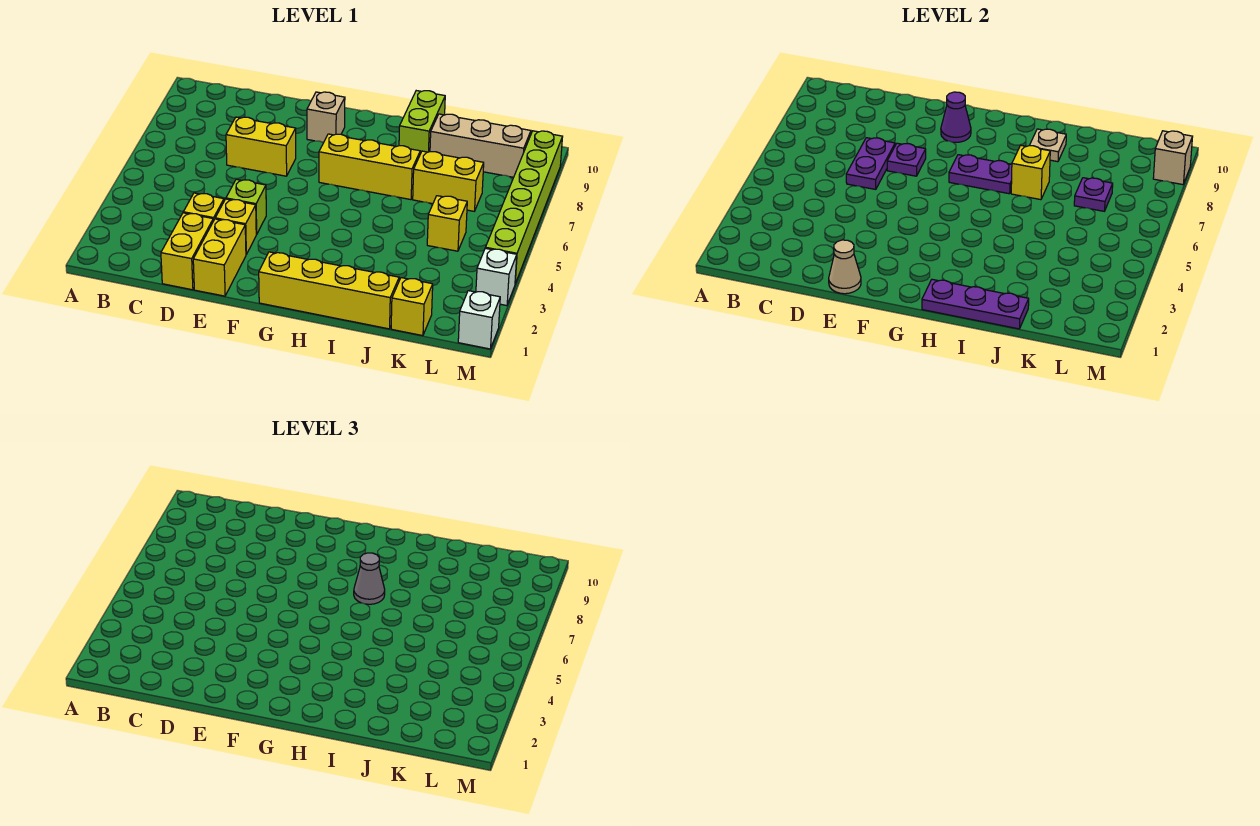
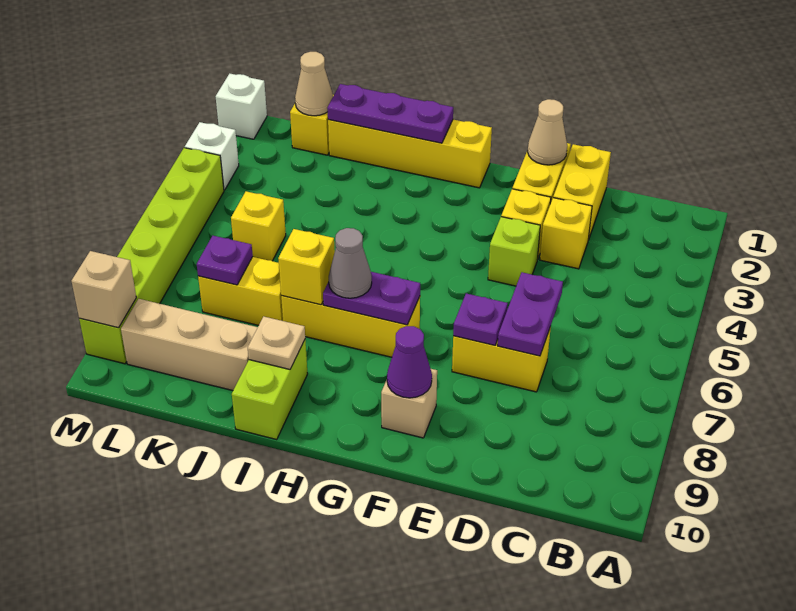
none -> tan 1x1 cone [295,52,333,116]

